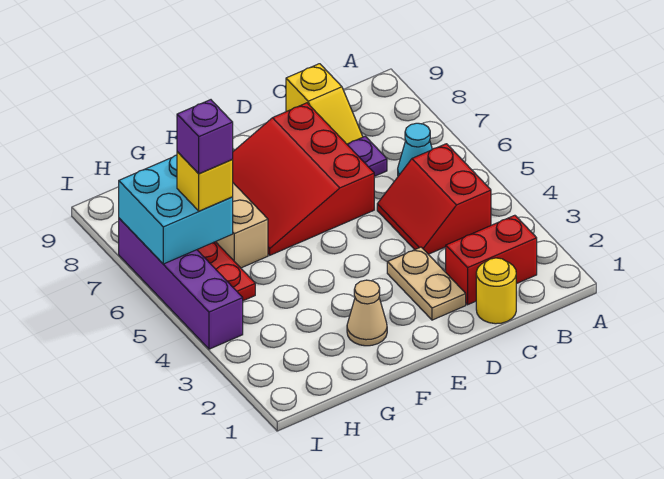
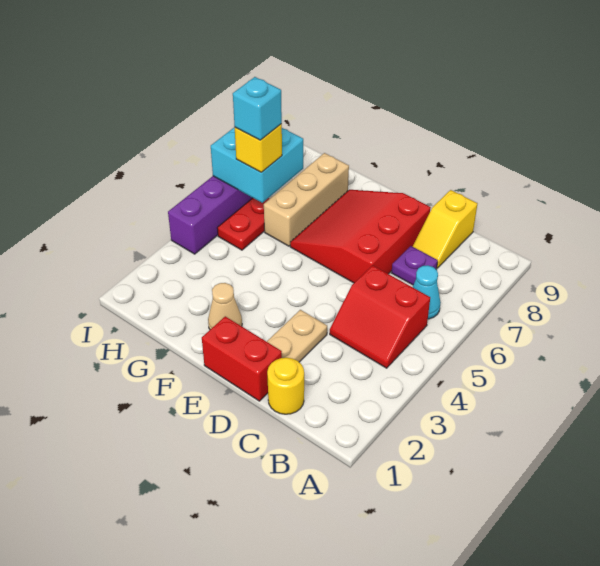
red 1x2 brick [446,215,537,305] -> red 1x2 brick moved to [202,316,282,401]
red 2x2 slope [377,144,491,254] -> red 2x2 slope turned to [330,266,430,368]
purple 1x1 brick [177,100,233,174] -> cyan 1x1 brick [233,77,282,140]

